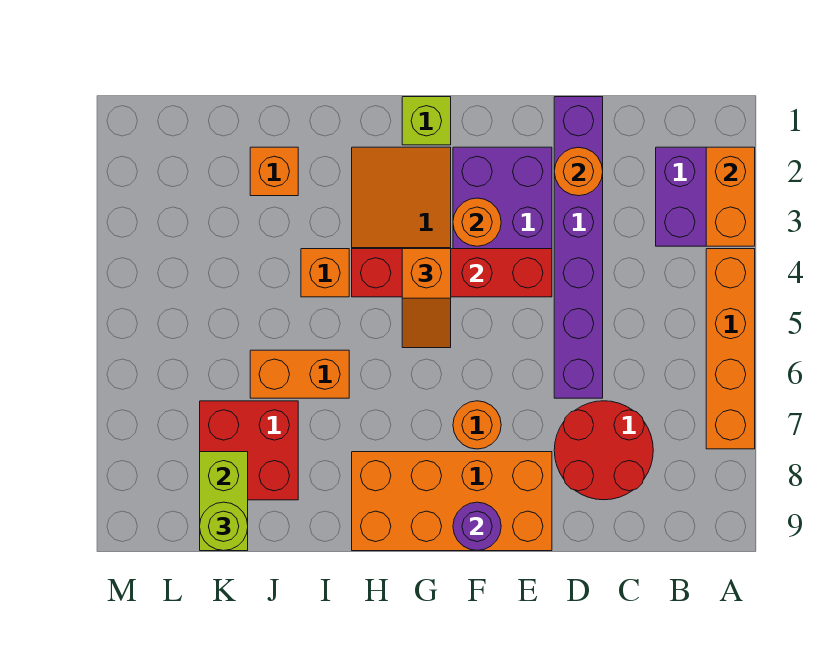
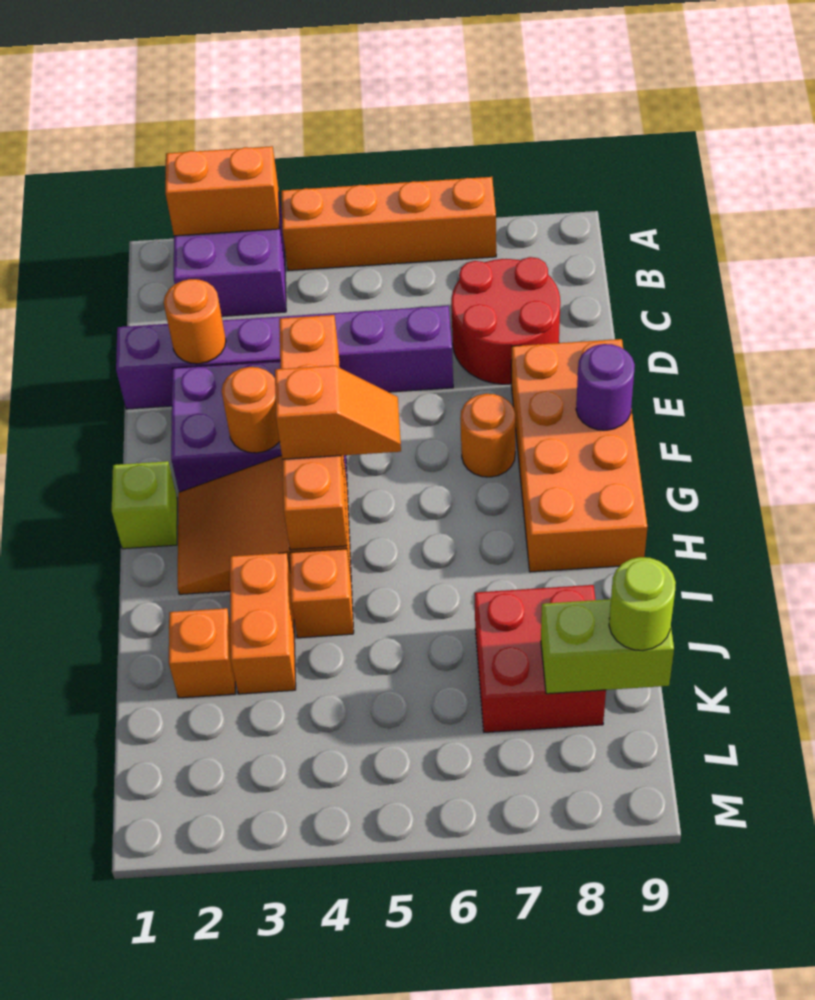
red 1x4 brick [352,249,552,297] -> orange 1x4 brick [279,315,347,550]
orange 1x2 brick [250,350,349,398] -> orange 1x2 brick moved to [230,553,296,694]

